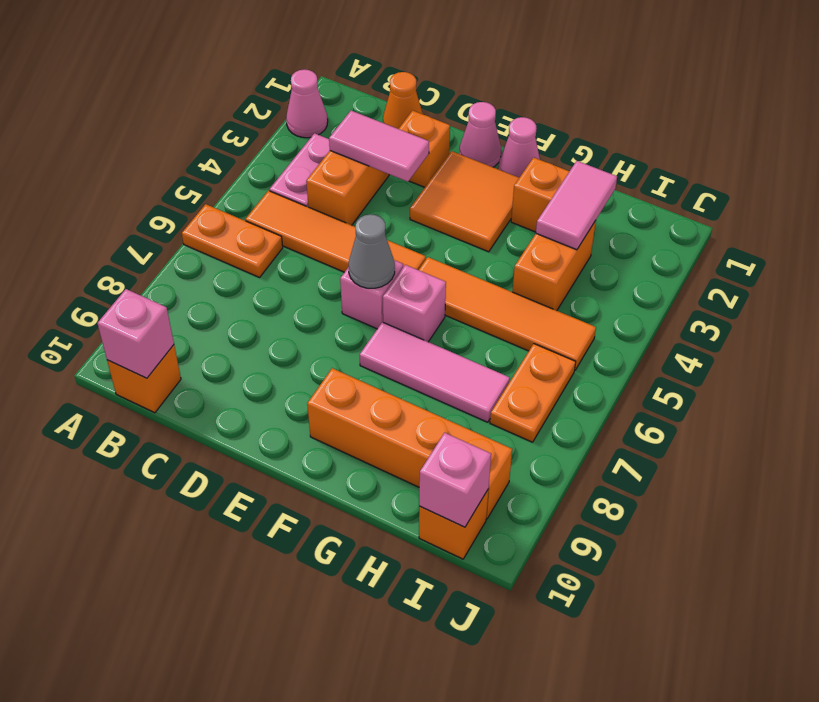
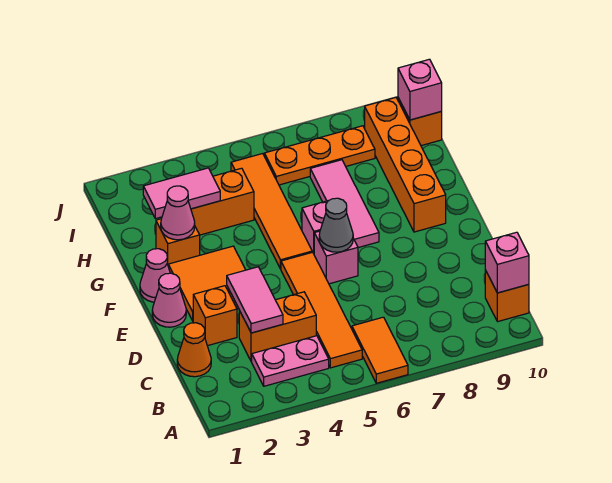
pink 1x1 cone [286,69,328,138] -> pink 1x1 cone moved to [161,186,195,240]
orange 1x2 plate [182,204,283,277] -> orange 1x2 tile [352,317,408,383]
orange 1x2 plate [490,344,576,442] -> orange 1x3 plate [264,126,375,185]

